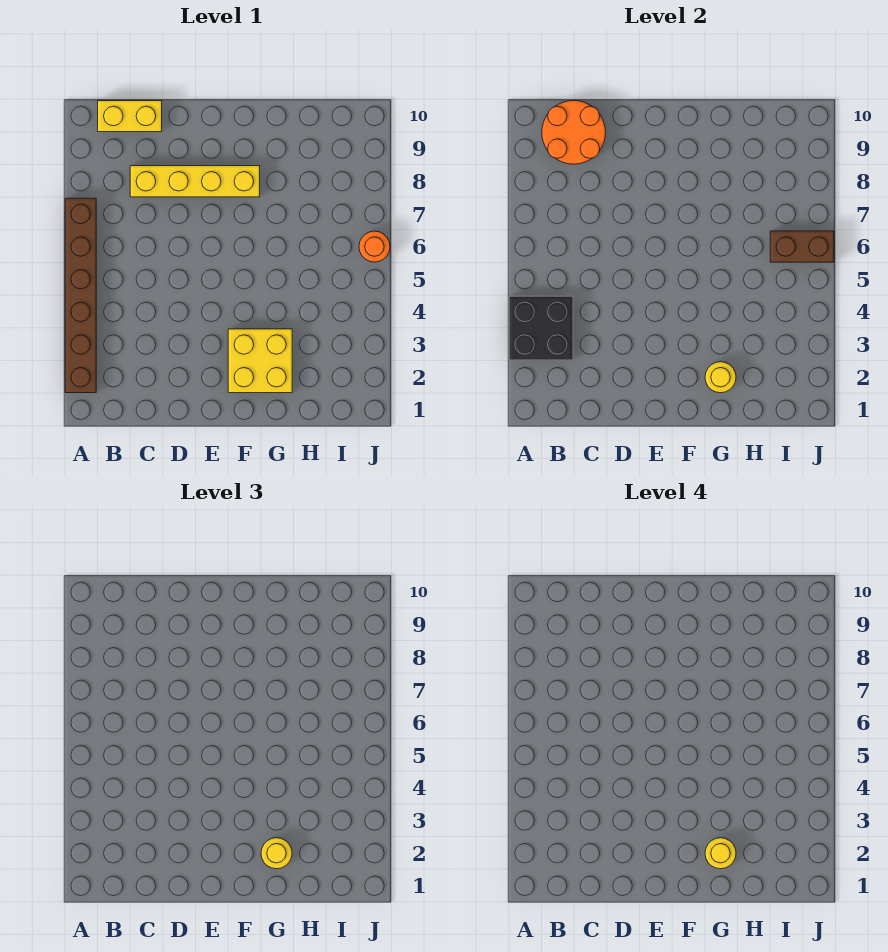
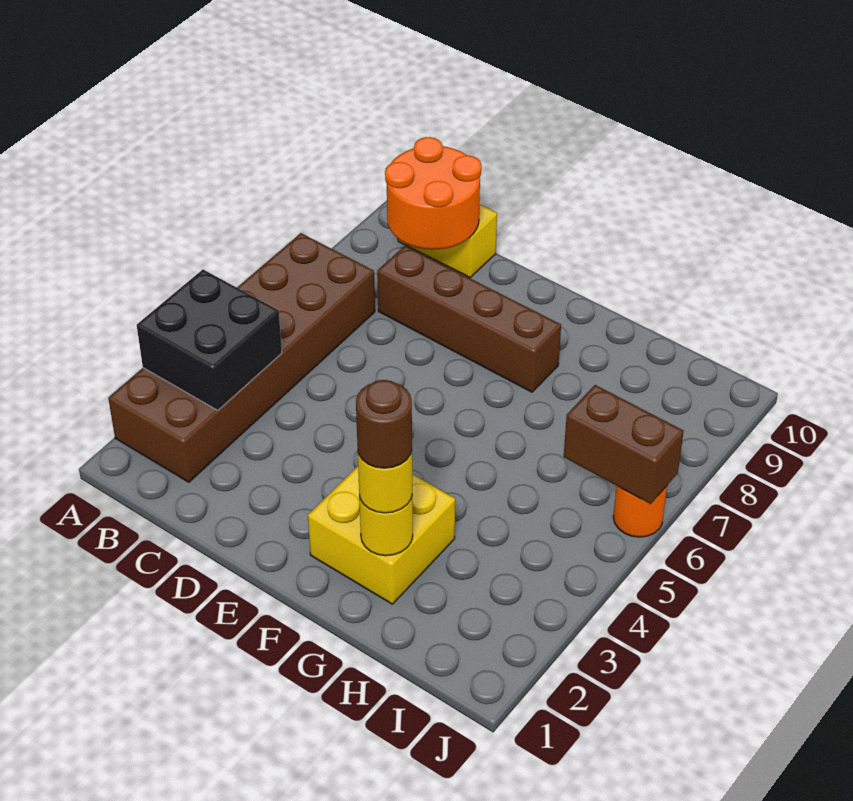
brown 1x6 brick [65,198,96,393] -> brown 2x6 brick [108,233,375,482]
yellow 1x4 brick [130,166,260,197] -> brown 1x4 brick [377,246,561,392]
yellow 1x1 round brick [705,838,736,869] -> brown 1x1 round brick [356,380,412,468]

